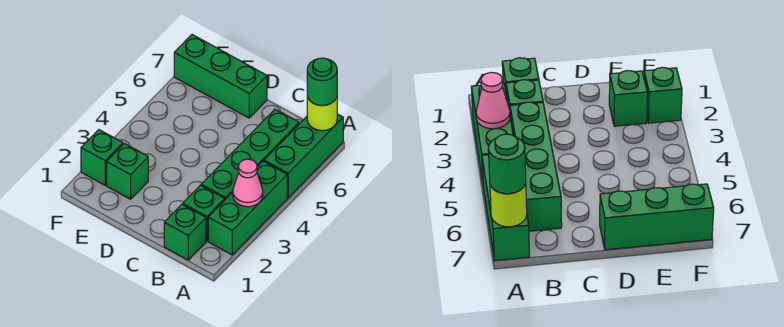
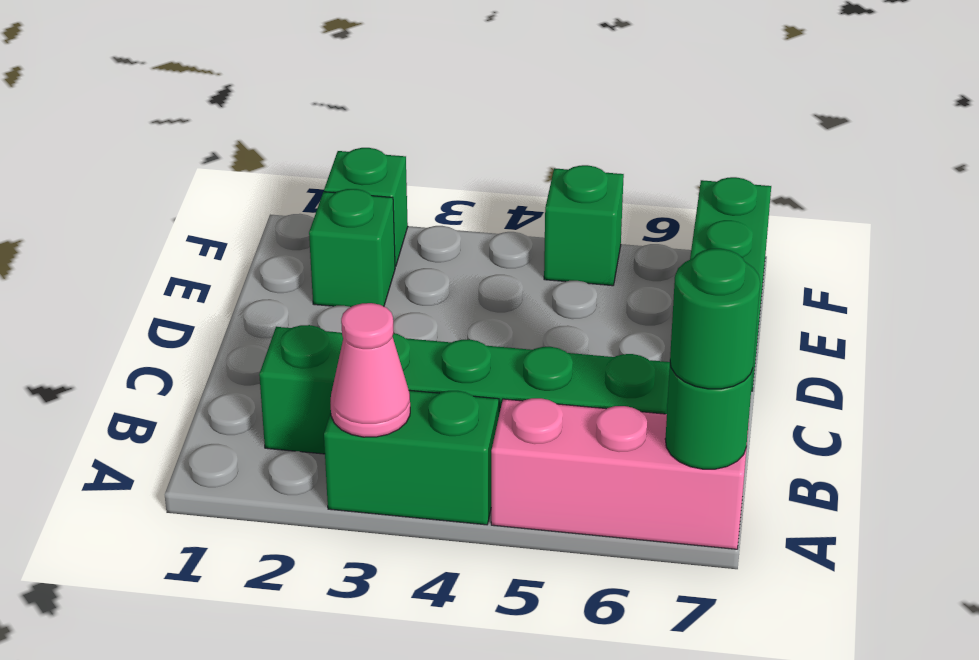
green 1x3 brick [208,161,287,255] -> green 1x2 brick [324,390,499,525]
green 1x3 brick [264,114,343,198] -> pink 1x3 brick [491,398,749,549]
lime 1x1 round brick [307,96,337,131] -> green 1x1 round brick [665,363,753,469]
green 1x1 brick [164,204,206,260] -> green 1x1 brick moved to [544,165,624,286]

